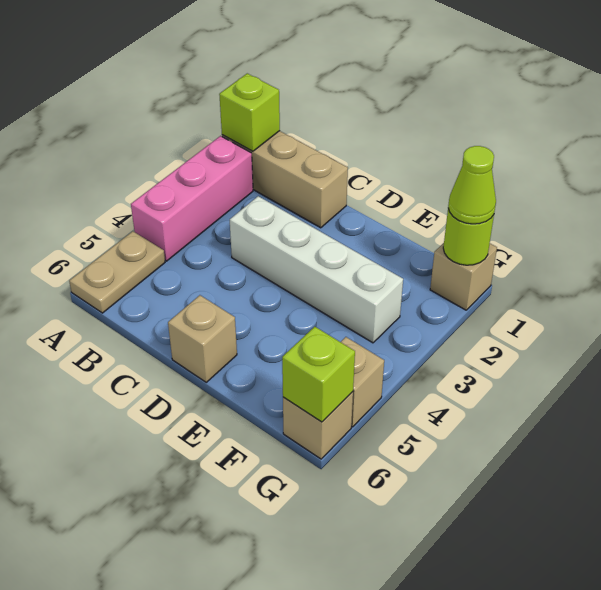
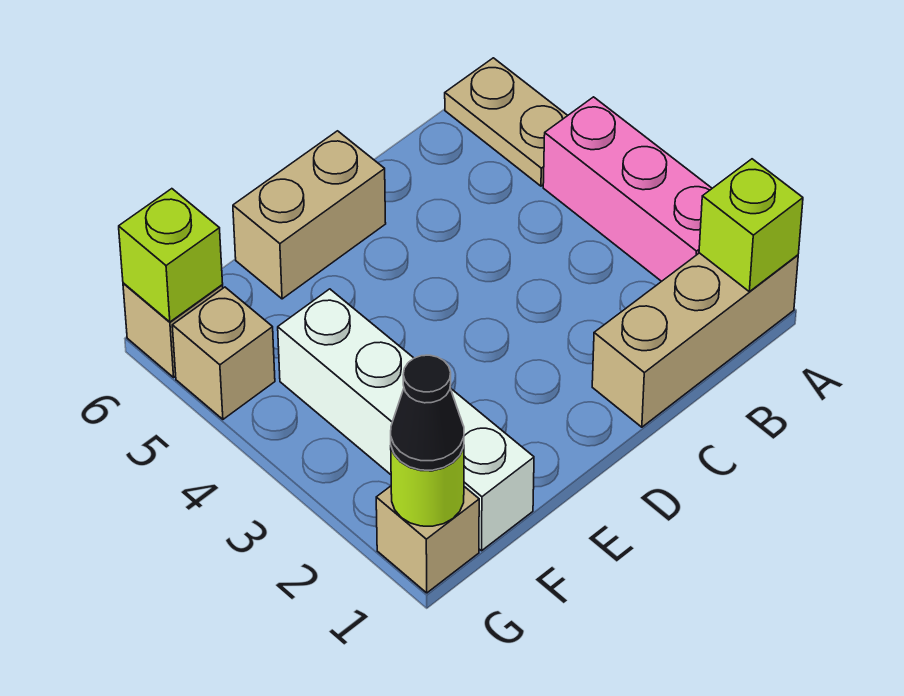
white 1x4 brick [230,196,403,343] -> white 1x4 brick turned to [278,289,534,551]
tan 1x1 brick [168,295,237,382] -> tan 1x2 brick [233,131,386,299]
lime 1x1 cone [448,146,496,224] -> black 1x1 cone [391,355,464,470]

